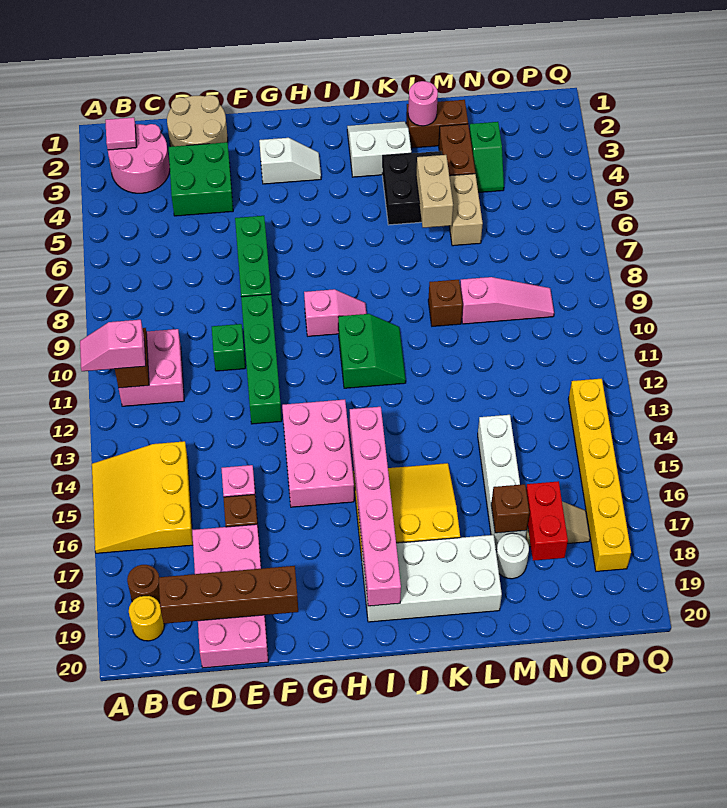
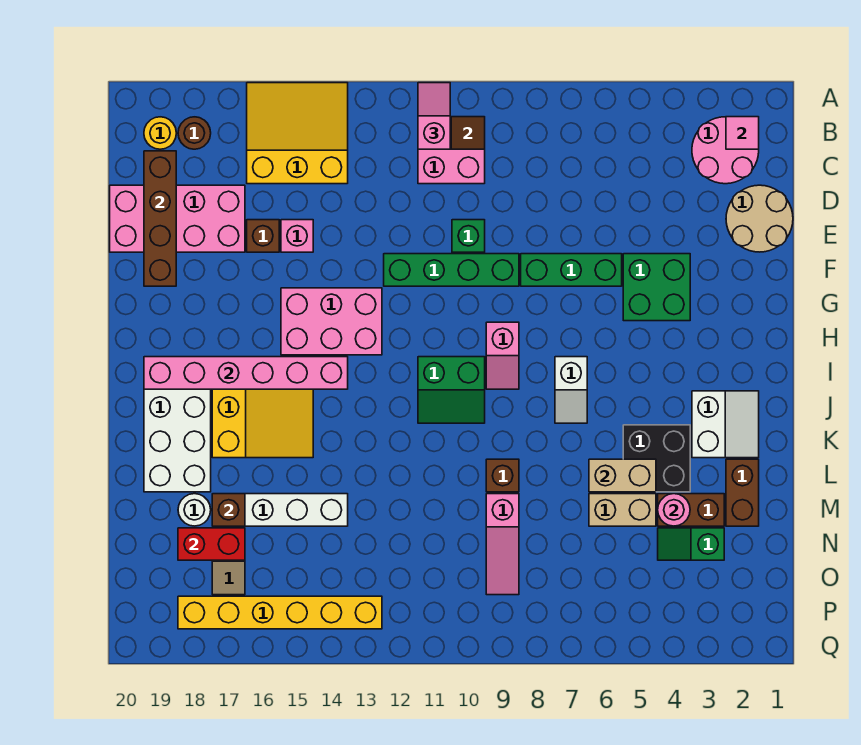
green 2x2 brick [169,142,233,216] -> green 2x2 brick moved to [623,254,690,321]
white 1x2 slope [259,138,321,184] -> white 1x2 slope moved to [555,357,587,423]
pink 1x1 round brick [408,81,438,126] -> pink 1x1 round brick moved to [658,494,690,526]

